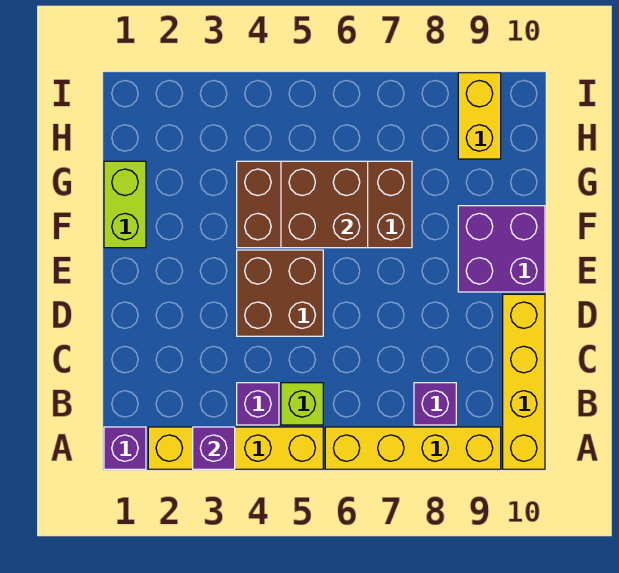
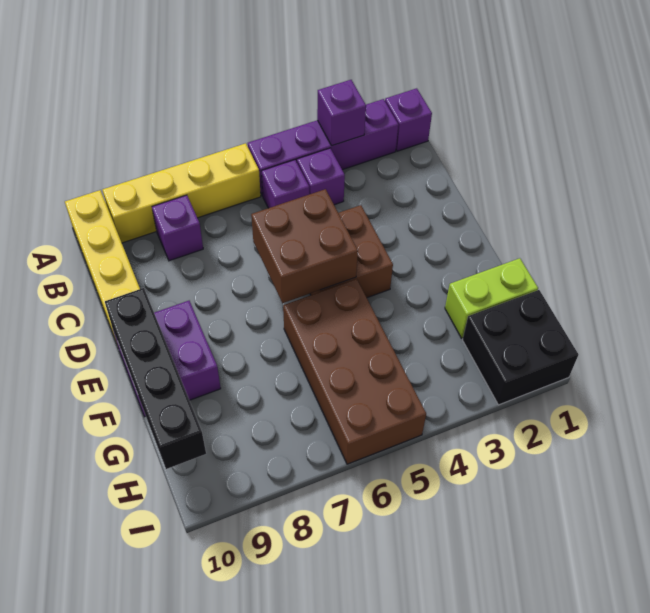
yellow 1x4 brick [148,427,323,469] -> purple 1x4 brick [248,99,398,196]
lime 1x1 brick [281,383,323,425] -> purple 1x1 brick [262,160,309,208]
none -> black 1x4 brick [105,288,206,469]
lime 1x2 brick [104,161,146,248] -> lime 1x2 brick turned to [445,258,538,338]
brown 2x4 brick [237,161,412,248] -> brown 2x4 brick turned to [283,279,426,464]
brown 2x2 brick [281,161,368,248] -> brown 2x2 brick moved to [251,189,358,303]
none -> black 2x2 brick [463,290,578,405]
yellow 1x2 brick [458,73,501,159] -> none

